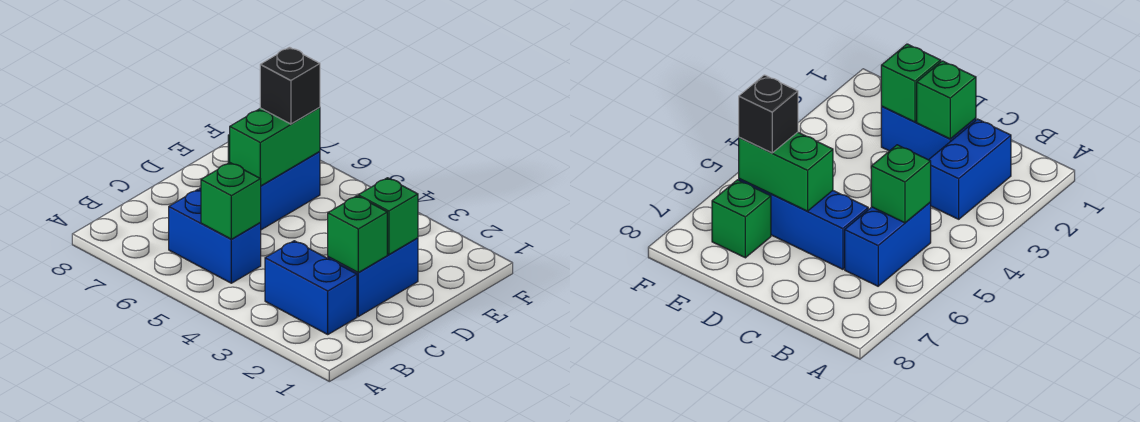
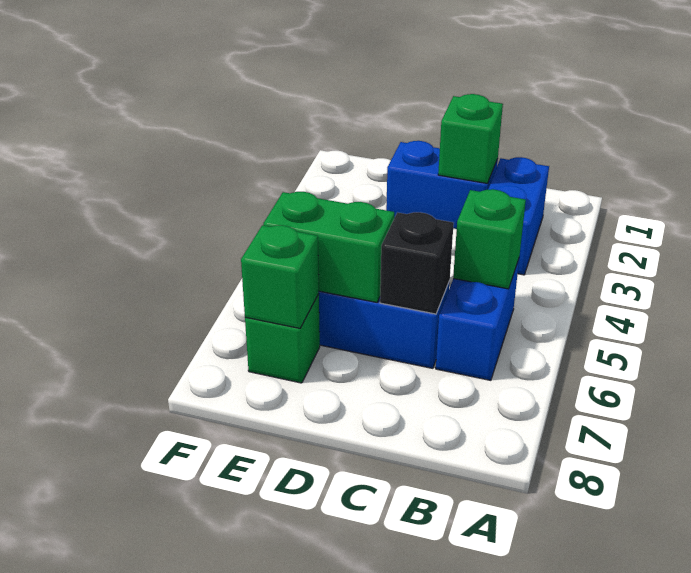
green 1x1 brick [358,178,418,255] -> green 1x1 brick moved to [241,225,319,328]
black 1x1 brick [260,47,320,124] -> black 1x1 brick moved to [380,212,454,314]

